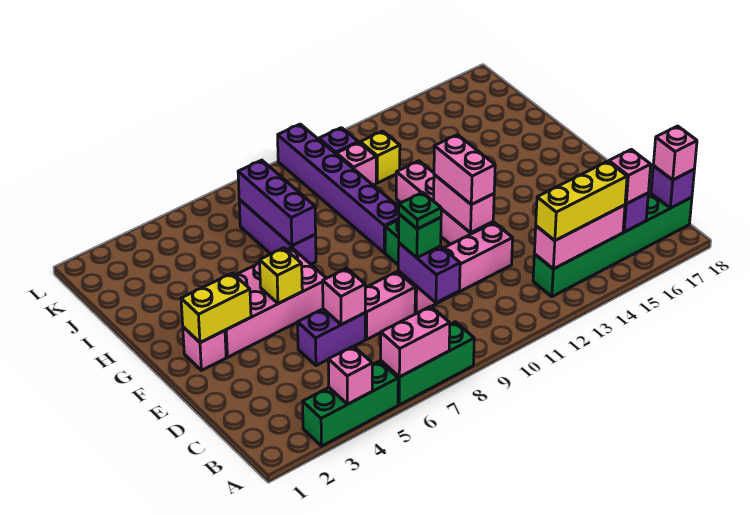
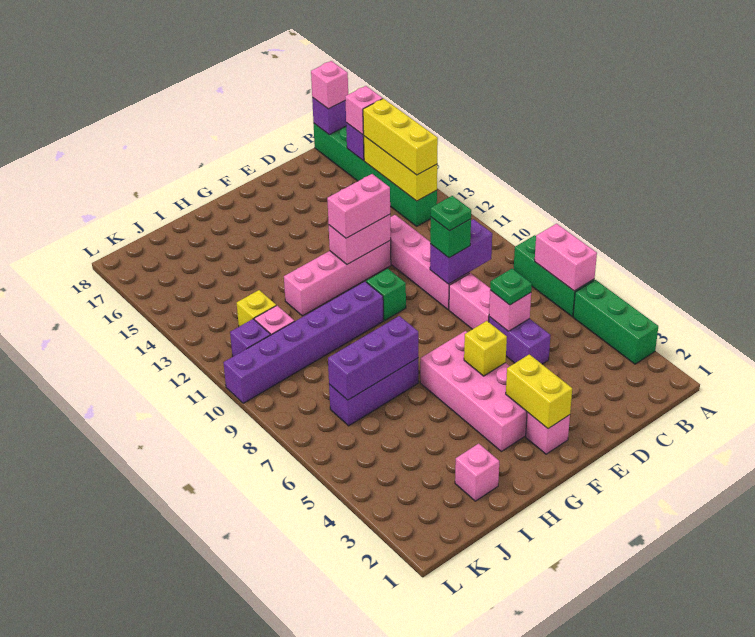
pink 1x1 brick [328,346,372,404] -> pink 1x1 brick moved to [455,444,499,501]
pink 1x3 brick [534,205,625,269] -> yellow 1x3 brick [364,136,437,201]
none -> green 1x1 plate [490,269,532,305]

